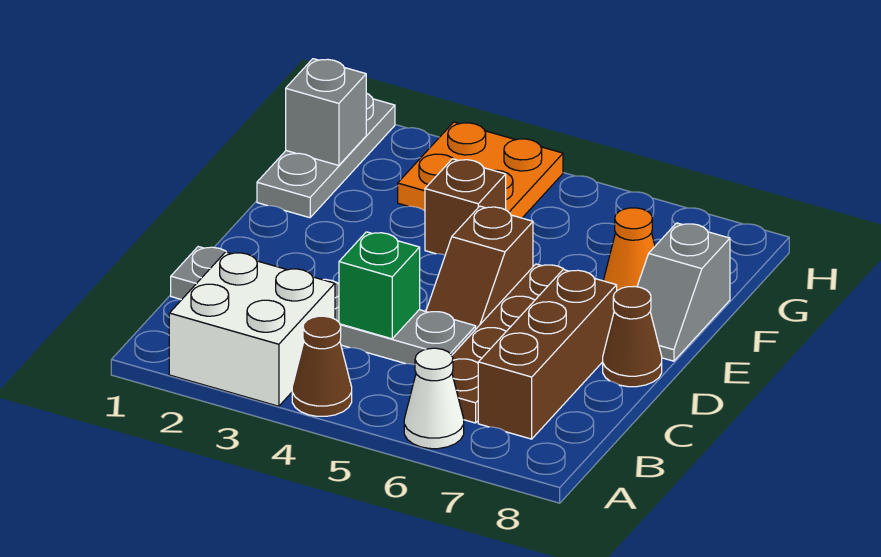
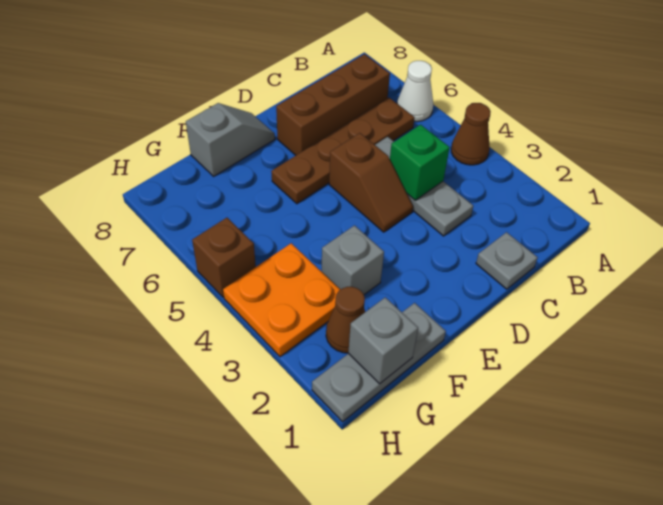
white 2x2 brick [169,252,335,406] -> none
brown 1x2 slope [426,206,533,329] -> brown 1x2 slope turned to [329,133,413,232]
brown 1x1 cone [603,286,662,387] -> brown 1x1 cone moved to [326,287,365,353]
none -> grey 1x1 brick [322,225,384,295]
brown 1x1 brick [425,159,506,255] -> brown 1x1 brick moved to [192,218,256,297]
orange 1x1 cone [604,208,655,290] -> none

